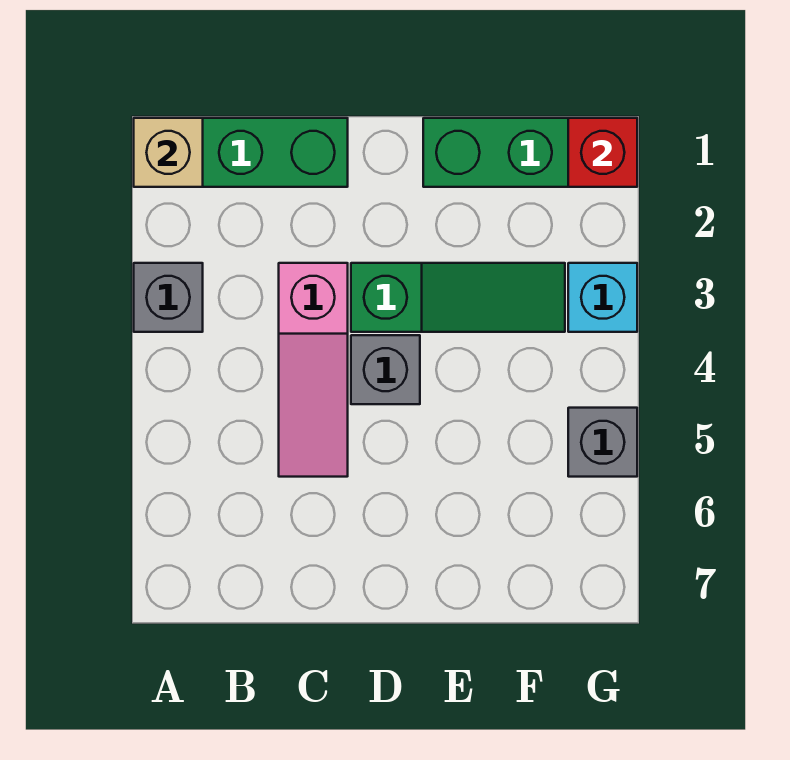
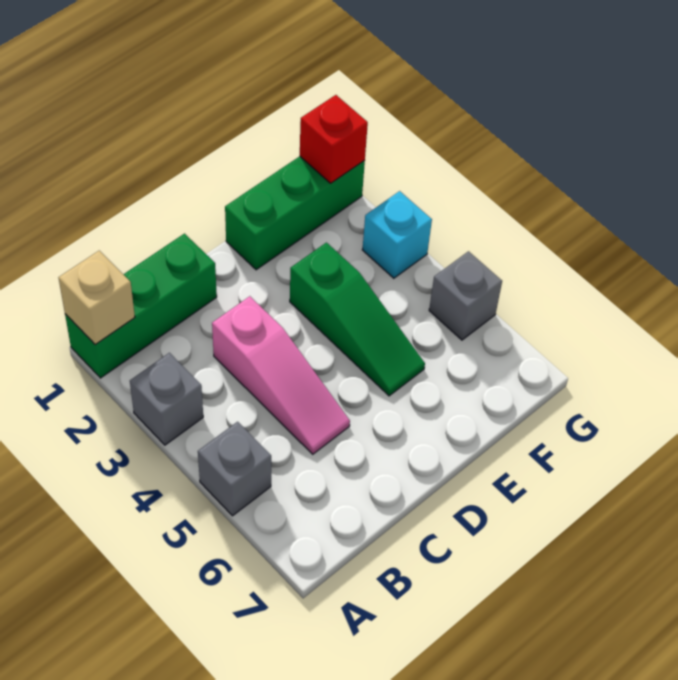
green 1x3 slope [351,263,565,332] -> green 1x3 slope turned to [290,243,425,396]
grey 1x1 brick [351,335,420,404] -> grey 1x1 brick moved to [198,422,271,516]

